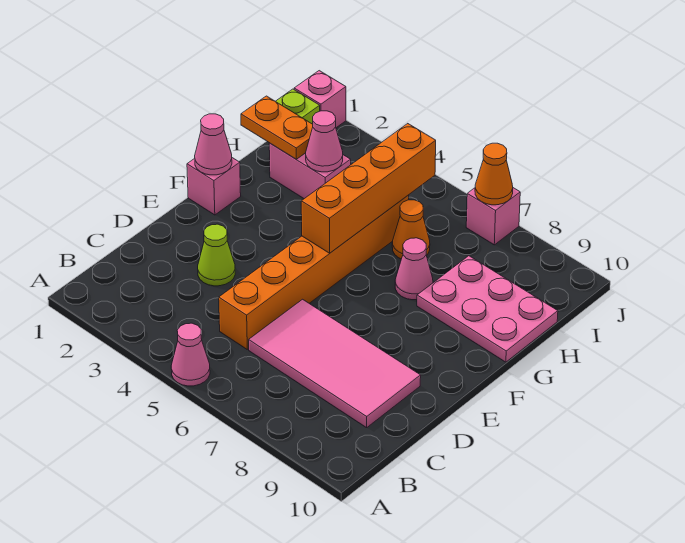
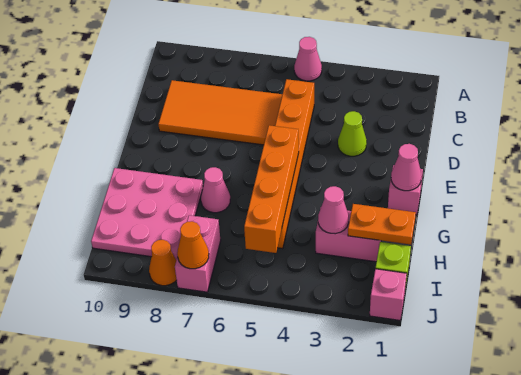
pink 2x4 tile [249,299,421,428] -> orange 2x4 tile [158,80,282,145]
pink 2x3 plate [417,256,558,362] -> pink 3x3 plate [91,168,203,260]
orange 1x1 cone [392,200,430,259] -> orange 1x1 cone moved to [149,240,177,286]
pink 1x1 brick [466,188,520,245] -> pink 1x2 brick [175,215,221,292]

